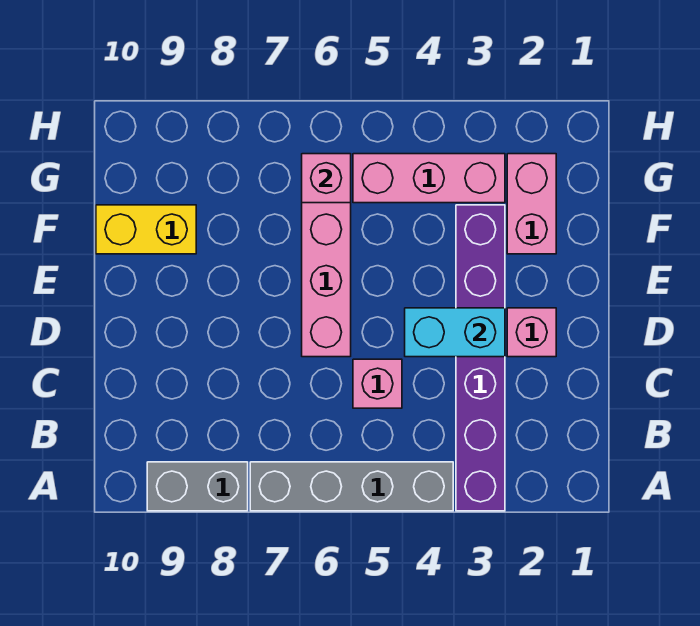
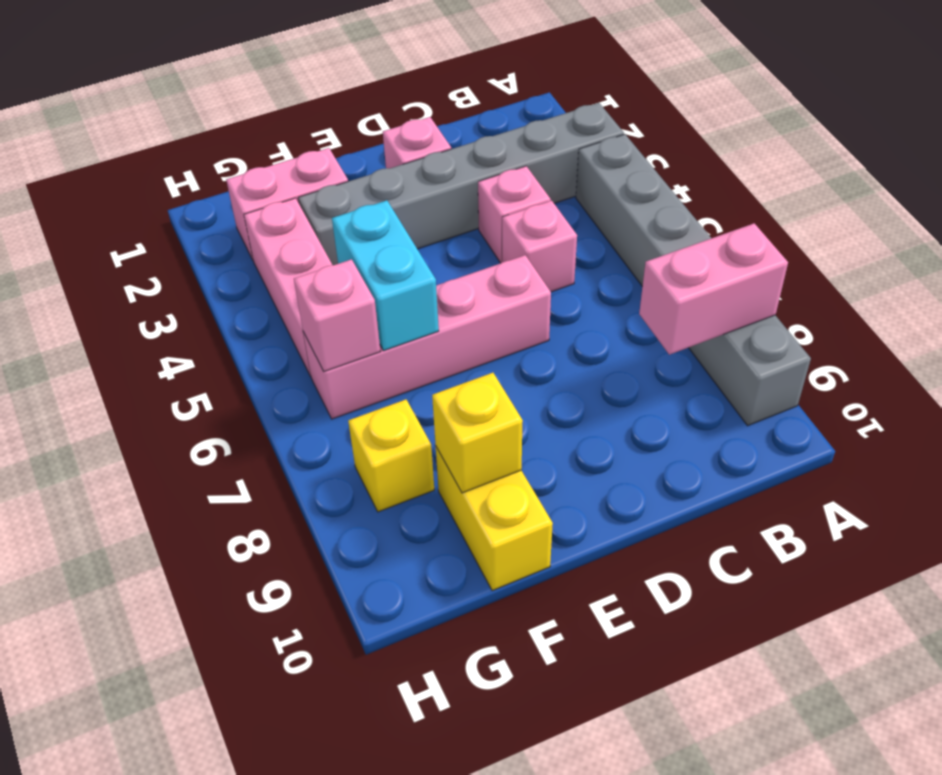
purple 1x6 brick [456,205,505,511] -> grey 1x6 brick [298,103,624,265]
none -> pink 1x2 brick [639,223,788,355]
none -> pink 1x1 brick [478,166,551,263]
cyan 1x2 brick [405,308,505,357] -> cyan 1x2 brick moved to [332,200,439,351]
none -> yellow 1x1 brick [432,373,523,493]
none -> yellow 1x1 brick [348,400,434,512]

